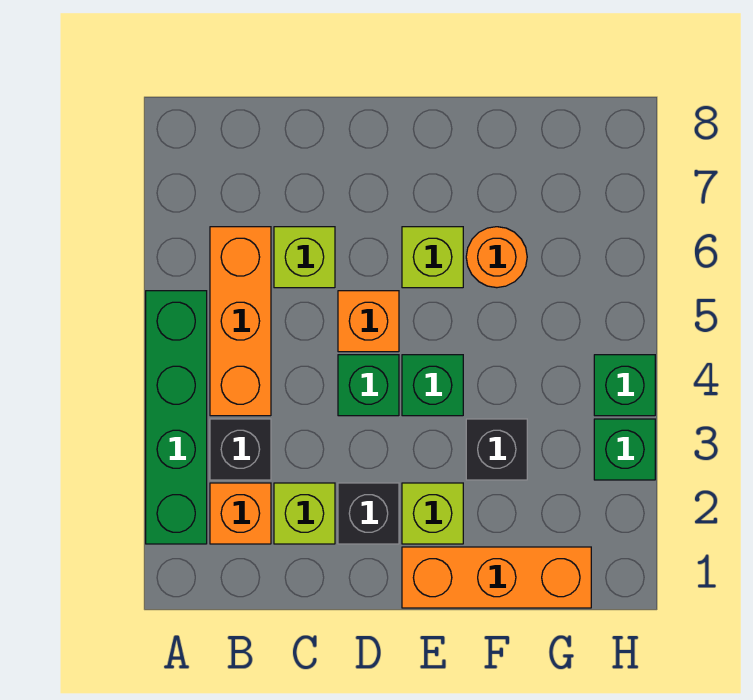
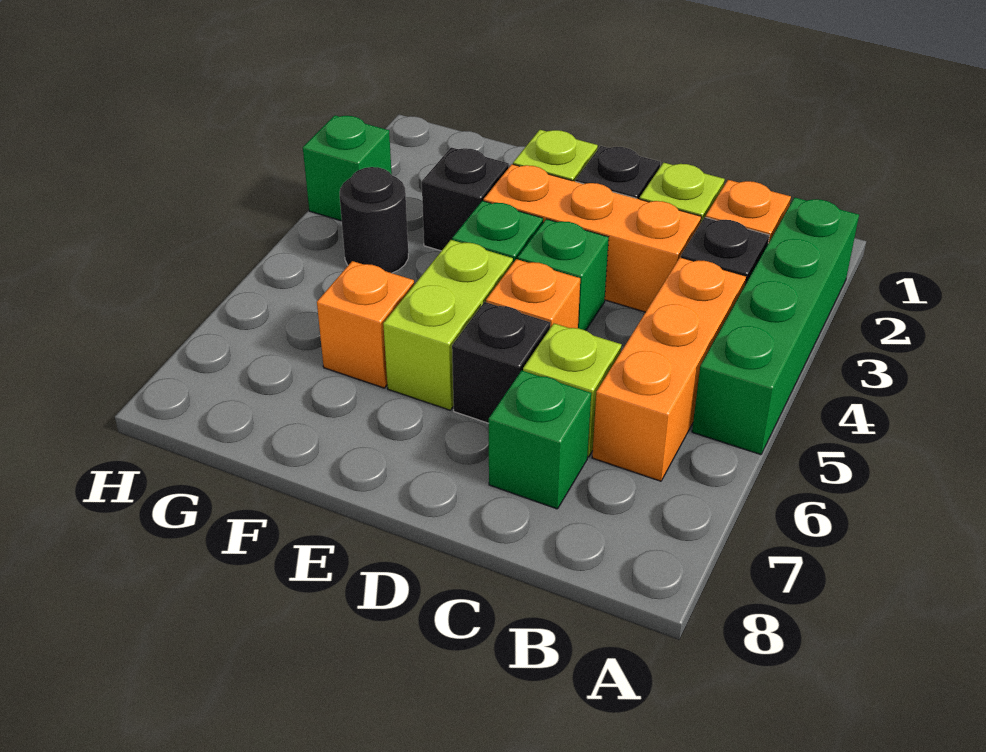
none -> black 1x1 brick [452,302,550,423]
orange 1x3 brick [402,547,591,608] -> orange 1x3 brick moved to [484,164,701,312]
lime 1x1 brick [402,227,463,288] -> lime 1x2 brick [383,240,513,410]
orange 1x1 round brick [466,227,527,288] -> orange 1x1 brick [317,261,414,388]
none -> black 1x1 round brick [340,167,408,273]
green 1x1 brick [594,355,655,416] -> green 1x1 brick moved to [489,370,591,509]

